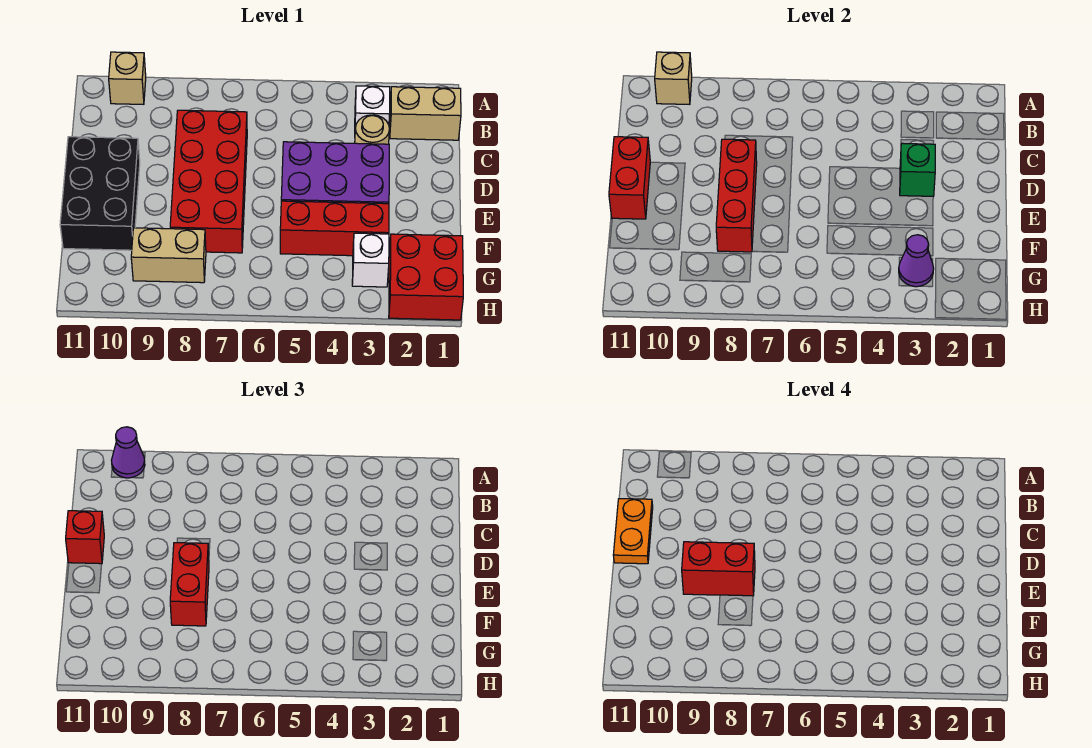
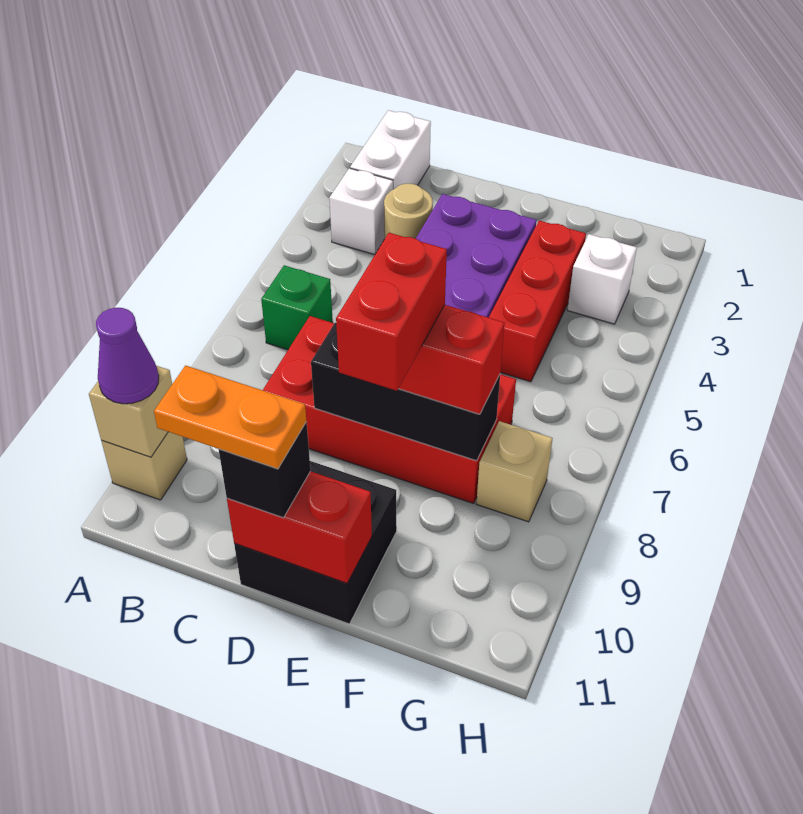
tan 1x2 brick [389,87,461,140] -> white 1x2 brick [350,110,431,189]
green 1x1 brick [900,143,935,196] -> green 1x1 brick moved to [261,265,333,350]
red 1x3 brick [716,139,757,252] -> black 1x3 brick [311,323,500,461]
black 2x3 brick [60,137,140,250] -> black 2x2 brick [234,461,397,624]
red 1x1 brick [66,511,104,564] -> black 1x1 brick [219,422,311,518]
red 2x2 brick [389,234,463,320] -> none
purple 1x1 cone [899,235,934,287] -> none
tan 1x2 brick [131,228,206,283] -> tan 1x1 brick [476,421,552,522]

